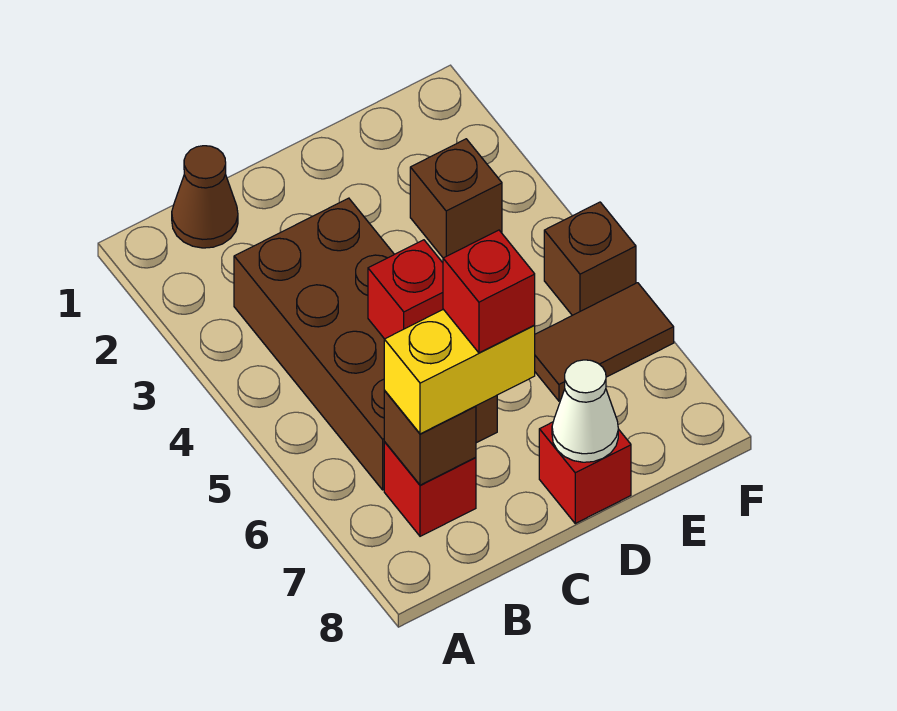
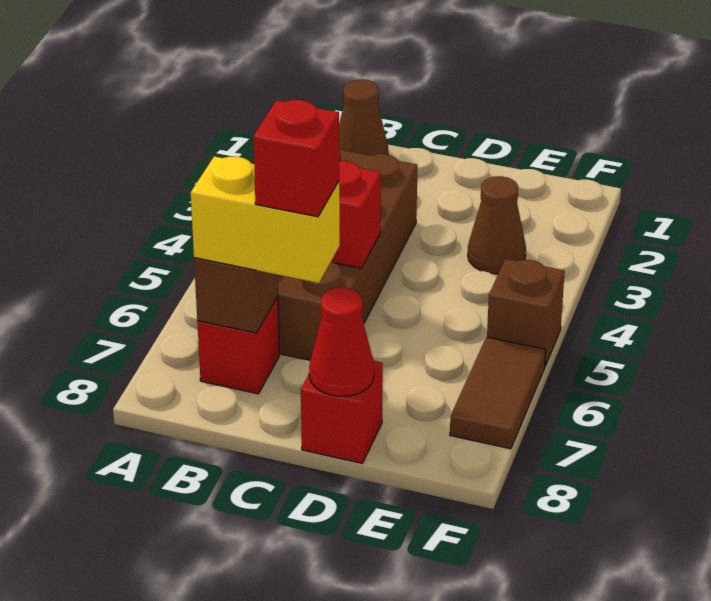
white 1x1 cone [552,360,618,462] -> red 1x1 cone [309,288,374,396]
brown 1x1 brick [410,139,502,258] -> brown 1x1 cone [468,176,526,274]
brown 1x2 tile [535,283,674,401] -> brown 1x2 tile turned to [450,337,546,449]

